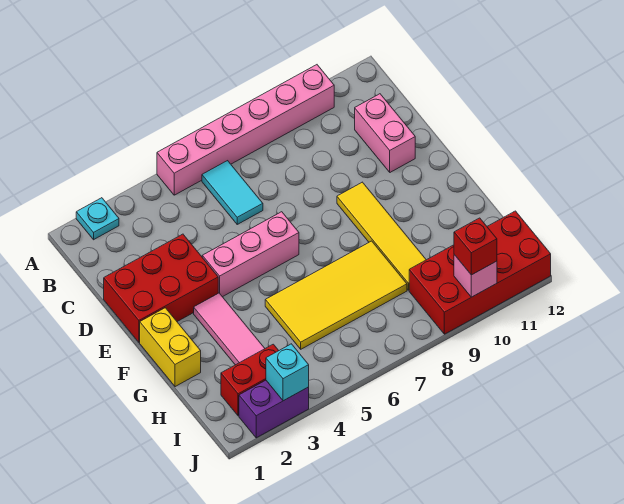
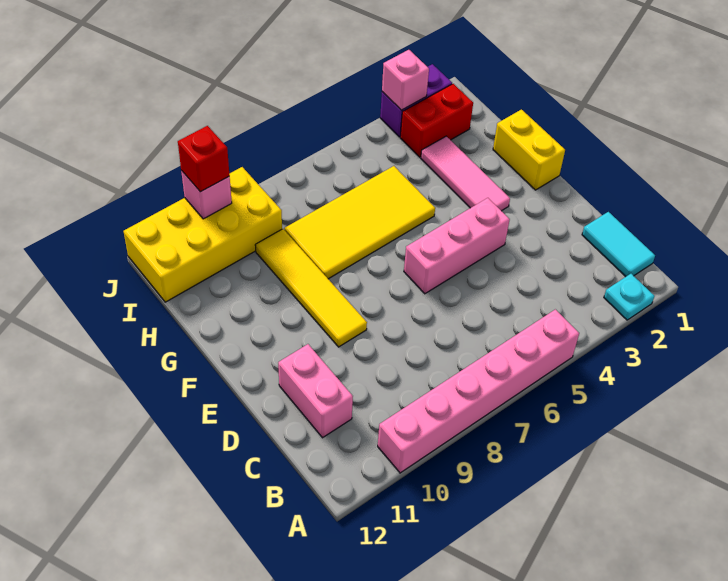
cyan 1x2 tile [202,161,263,224] -> cyan 1x2 tile moved to [582,212,655,277]
red 2x3 brick [104,234,218,342] -> none
red 2x4 brick [409,211,551,334] -> yellow 2x4 brick [123,167,282,302]
cyan 1x1 brick [266,344,309,401] -> pink 1x1 brick [382,50,429,110]

